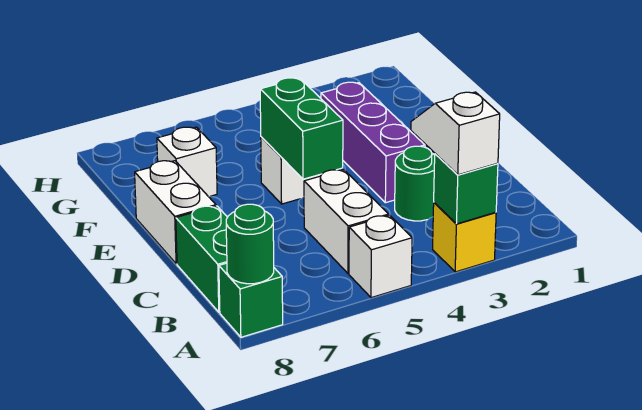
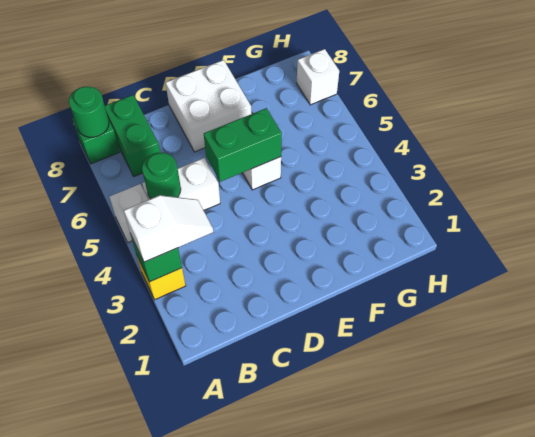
green 1x2 brick [176,206,227,312] -> green 1x2 brick turned to [105,95,160,176]
green 1x1 round brick [395,146,435,221] -> green 1x1 round brick moved to [142,153,181,199]
purple 1x3 brick [321,82,425,203] -> none
white 1x2 brick [135,161,216,264] -> white 2x2 brick [165,60,251,152]
white 1x1 brick [157,127,217,196] -> white 1x1 brick moved to [297,49,339,105]

